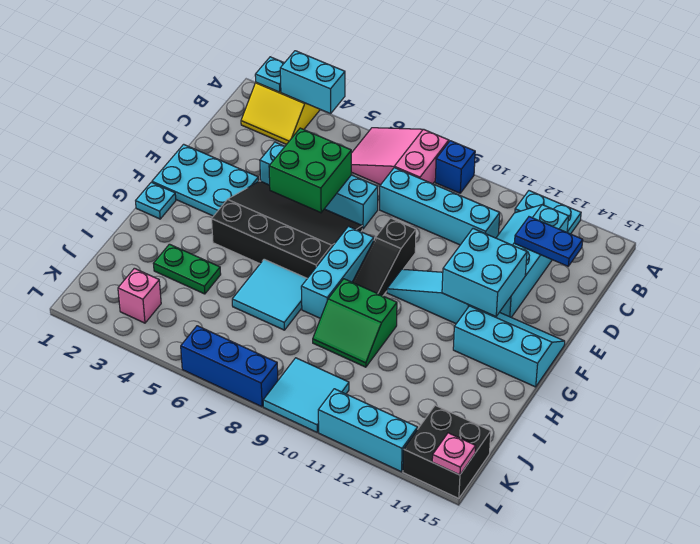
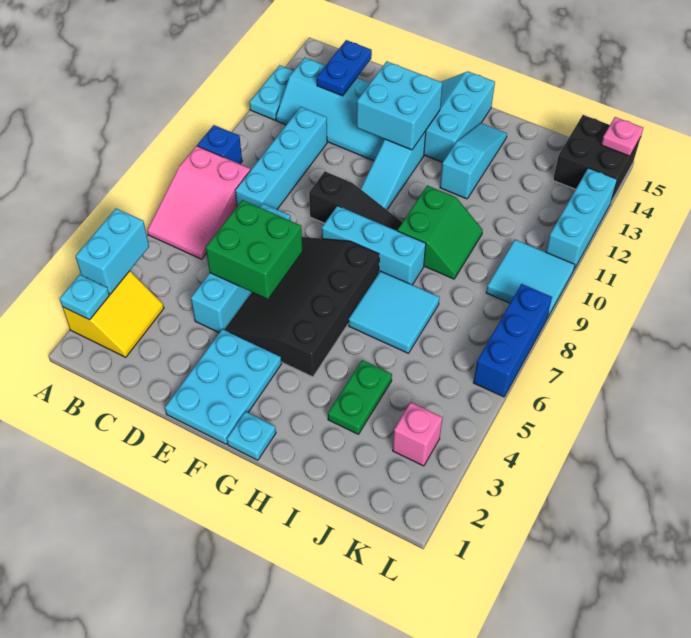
none -> cyan 1x3 slope [440,123,507,199]

